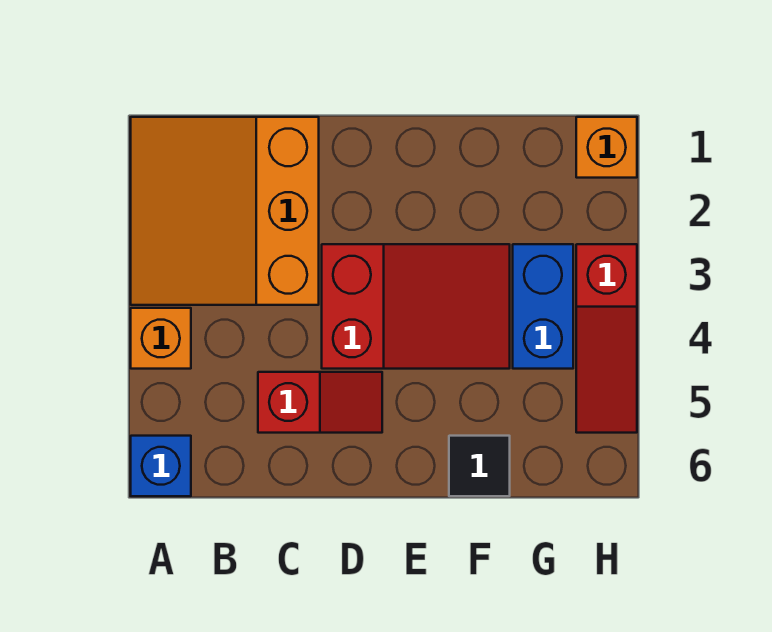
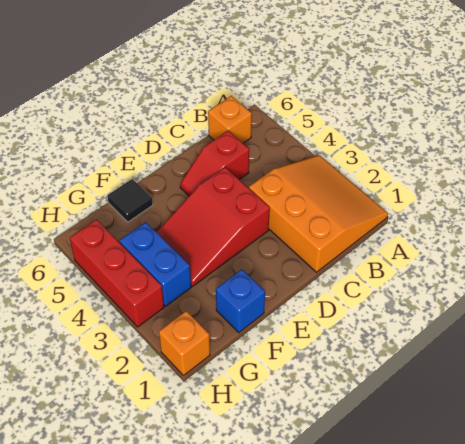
orange 1x1 brick [131,308,191,369] -> orange 1x1 brick moved to [208,96,252,143]
blue 1x1 brick [131,436,191,496] -> blue 1x1 brick moved to [216,269,265,333]
red 1x3 slope [576,244,637,433] -> red 1x3 brick [70,220,164,327]

